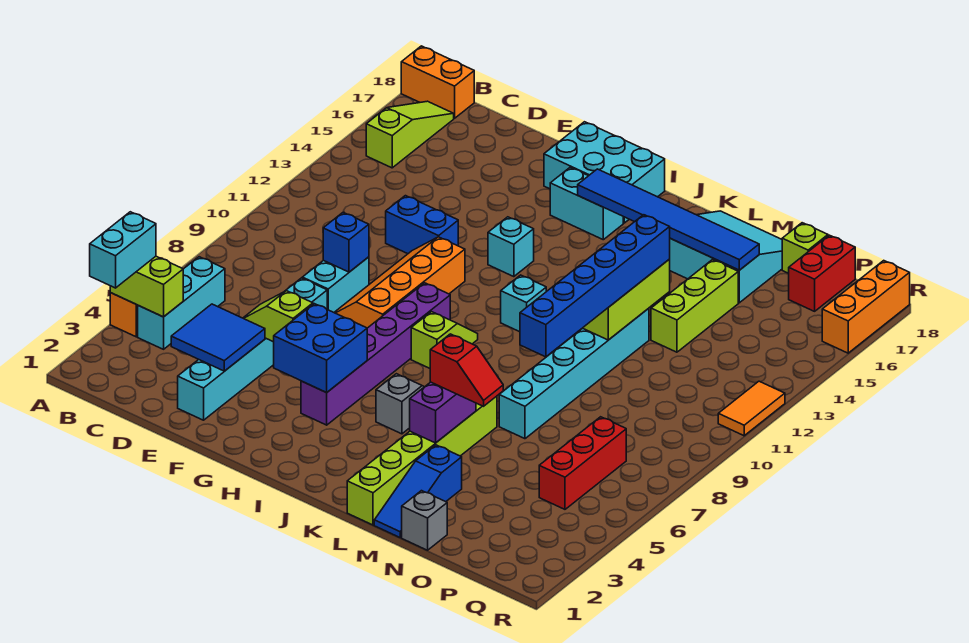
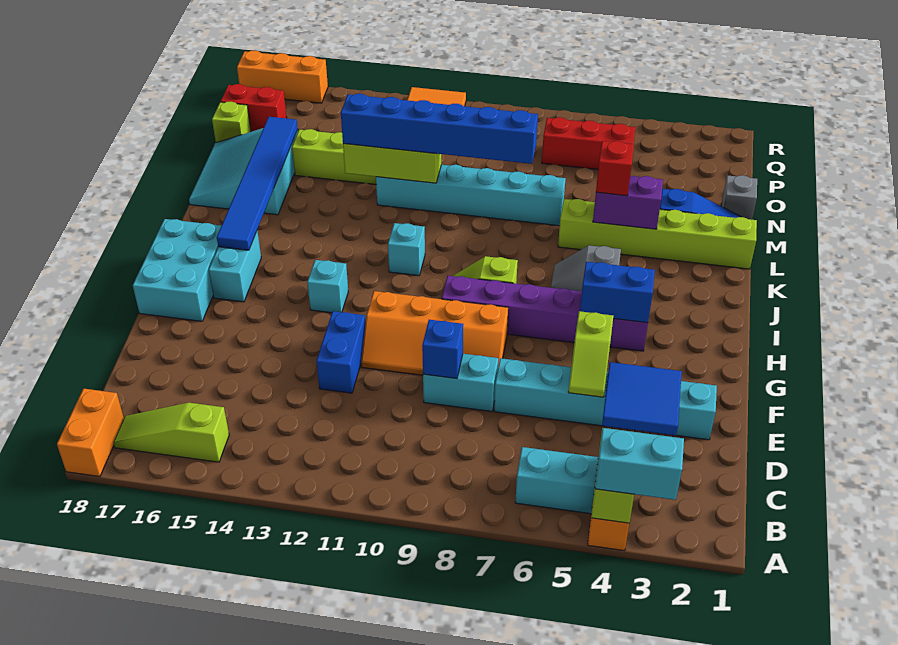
blue 2x2 brick [274,304,367,393] -> blue 1x2 brick [580,262,655,323]

